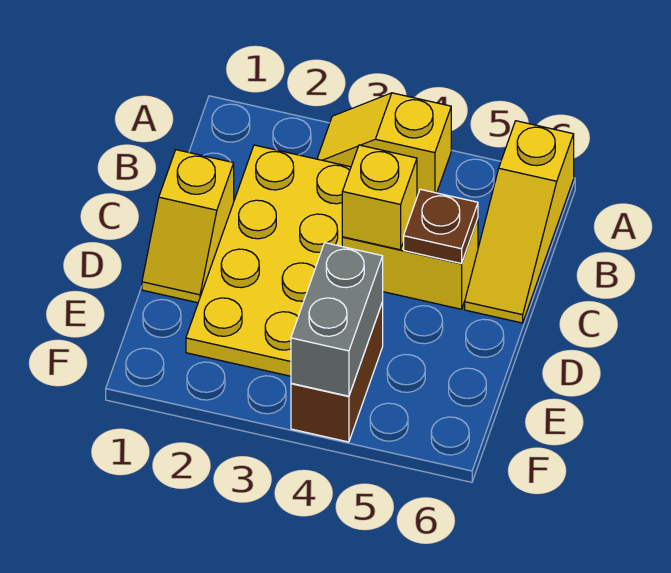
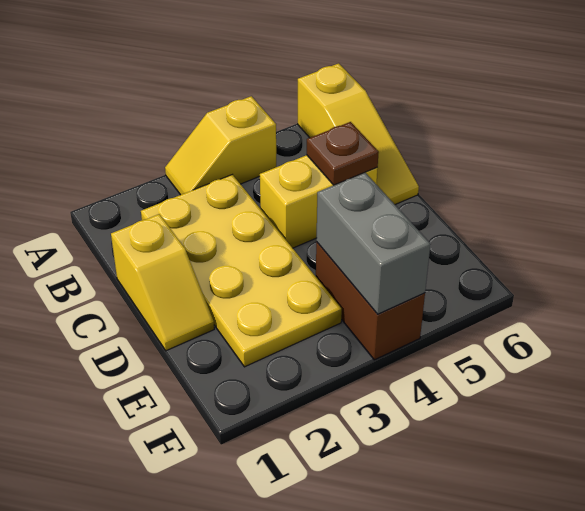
yellow 1x1 brick [342,145,417,250] -> none

